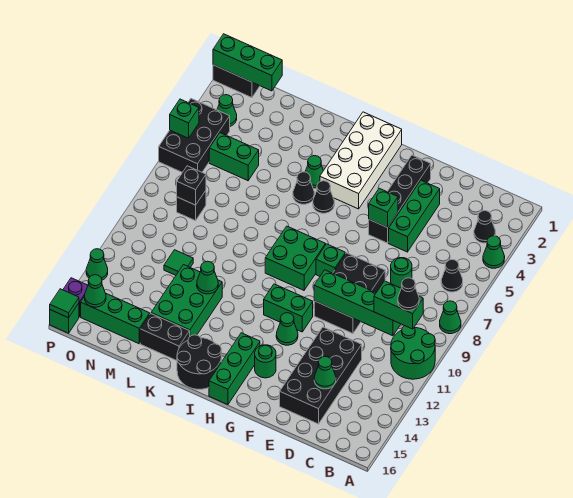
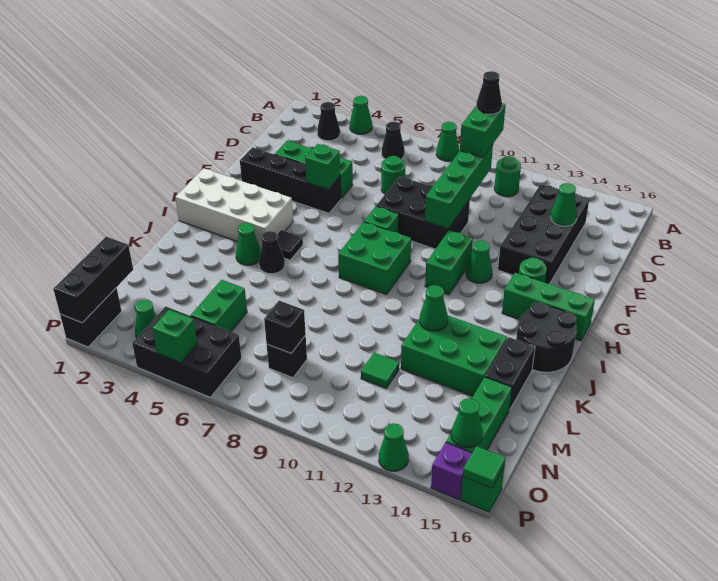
green 2x2 round brick [391,326,435,379] -> green 1x1 round brick [494,156,521,197]
black 2x4 brick [280,327,362,424] -> black 2x4 brick turned to [498,184,589,284]
black 1x1 cone [313,181,334,213] -> black 1x1 tile [277,230,303,260]
green 1x3 brick [213,34,282,91] -> black 1x3 brick [53,237,133,323]

